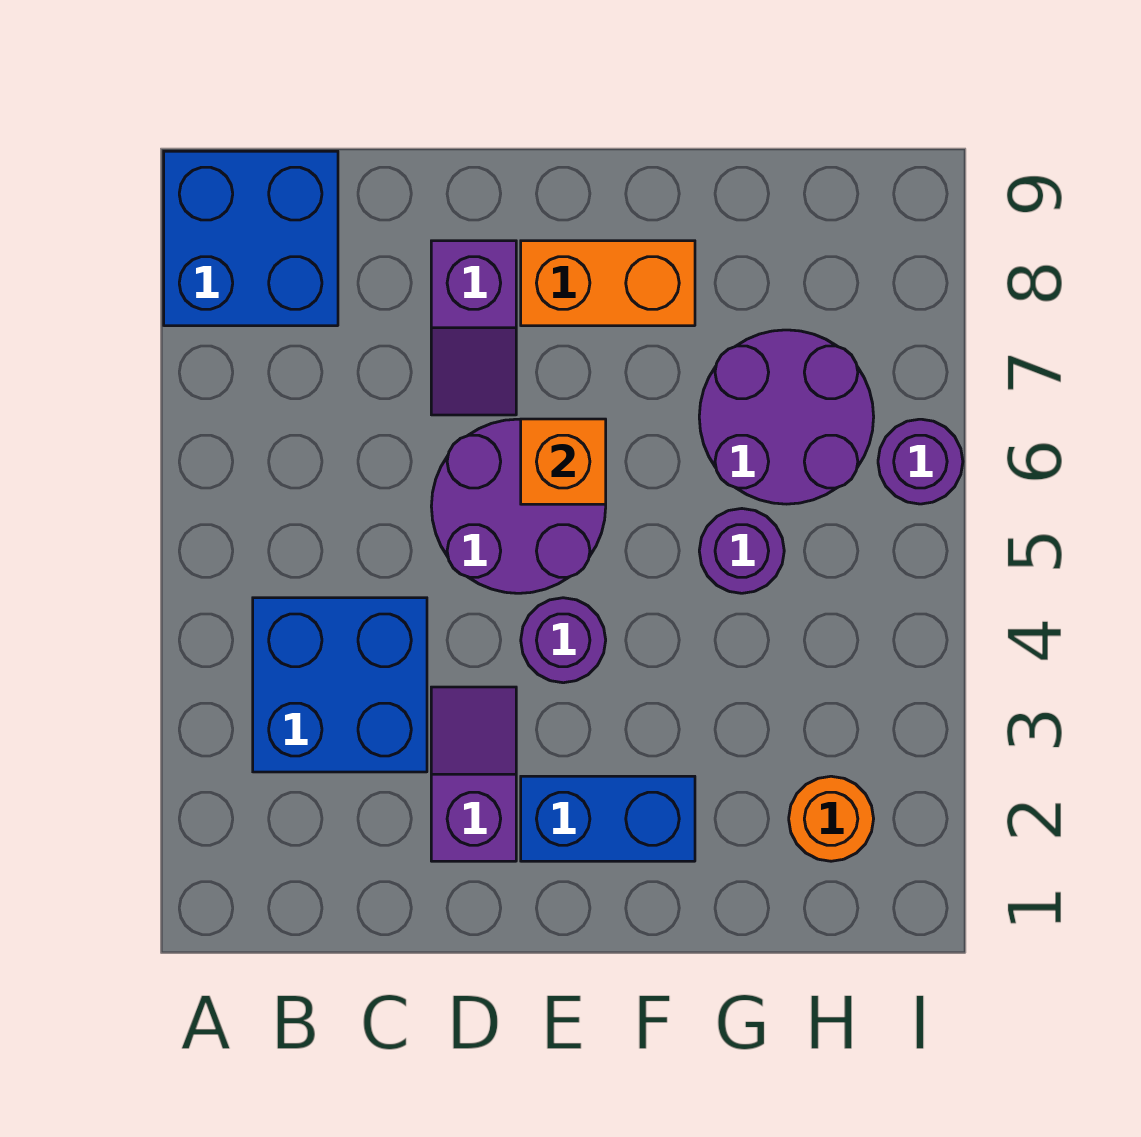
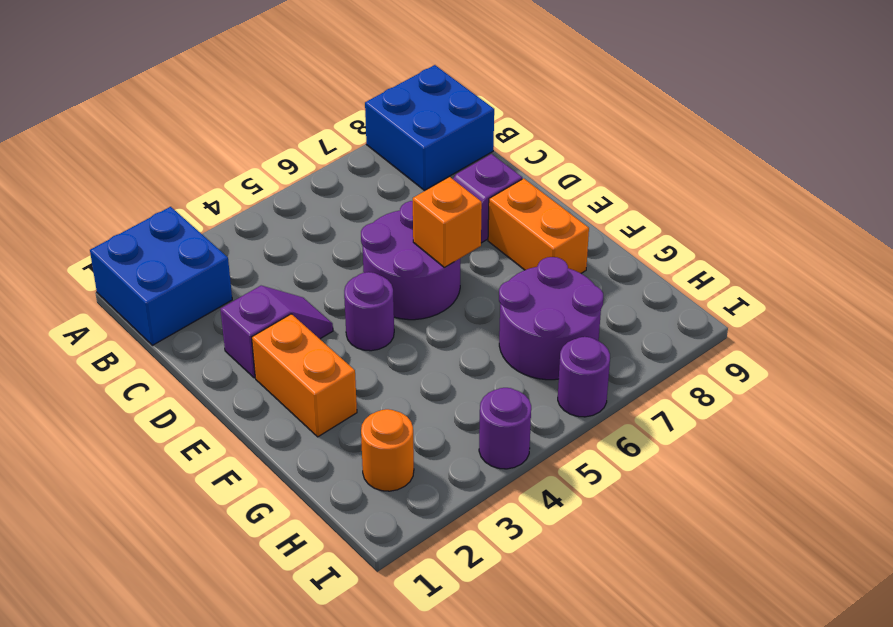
blue 2x2 brick [253,598,427,772] -> blue 2x2 brick moved to [90,207,232,345]
blue 1x2 brick [521,776,695,861] -> orange 1x2 brick [252,314,357,437]
purple 1x1 round brick [699,509,784,593] -> purple 1x1 round brick moved to [479,388,531,469]

